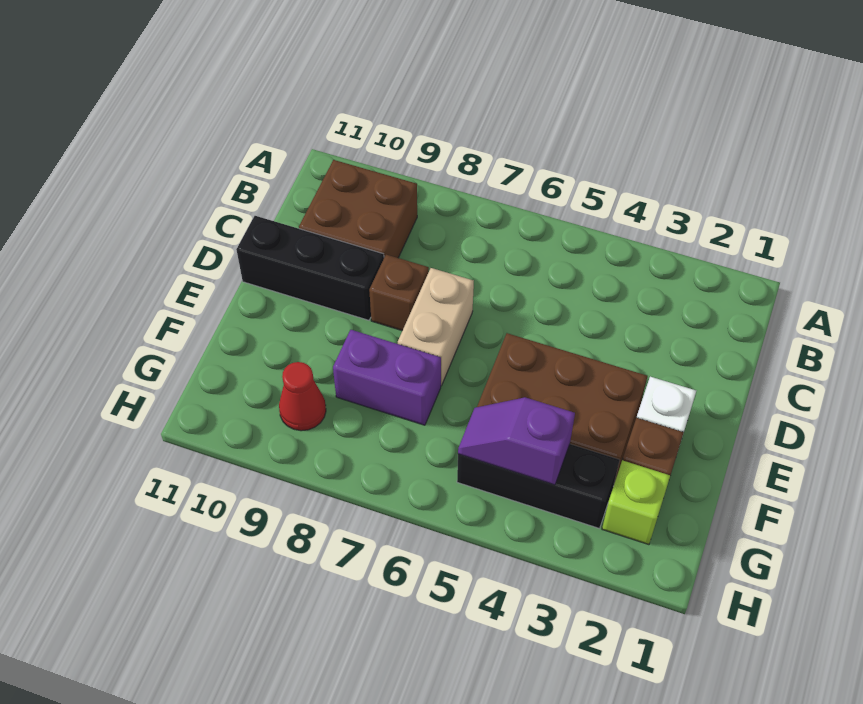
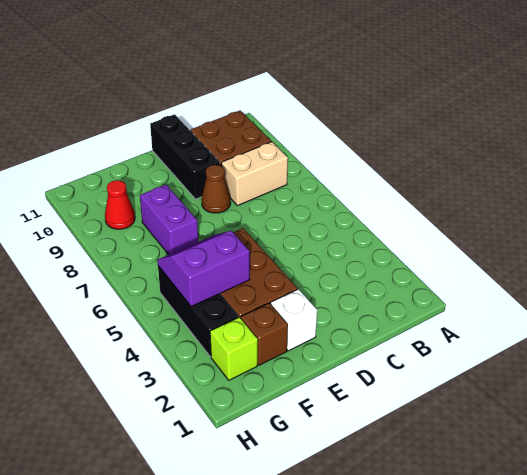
tan 1x2 brick [398,268,474,386] -> tan 1x2 brick moved to [222,142,288,206]
brown 1x1 brick [369,255,429,331] -> brown 1x1 cone [201,165,231,213]
purple 1x2 slope [458,397,575,485] -> purple 2x2 slope [157,231,250,307]

